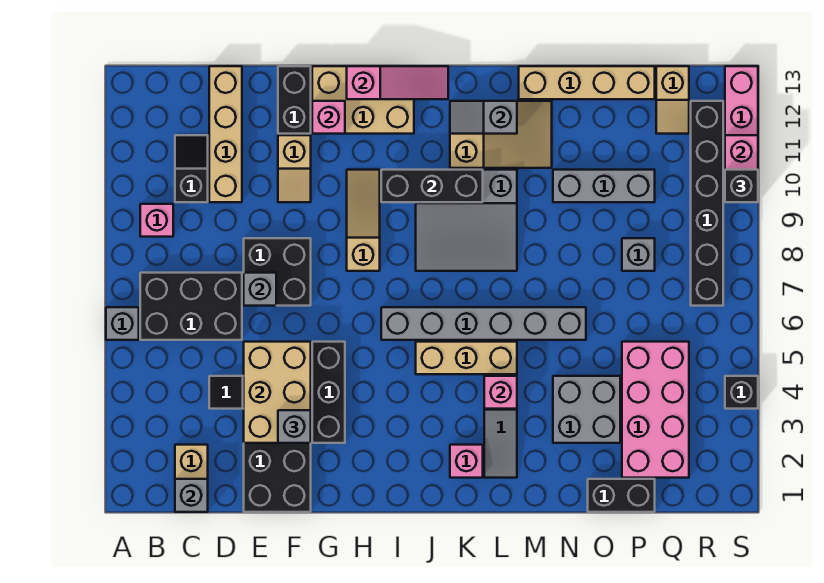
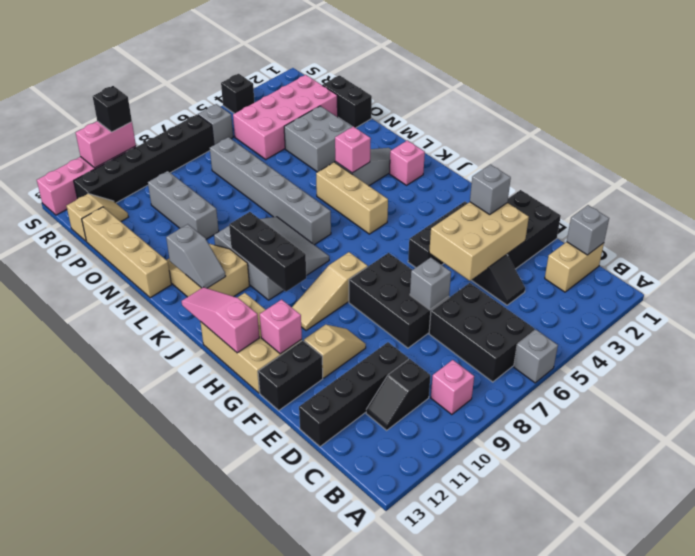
tan 1x4 brick [209,66,242,202] -> black 1x4 brick [299,342,408,447]
black 2x2 brick [244,238,311,306] -> black 2x3 brick [349,253,449,348]
grey 1x6 brick [381,307,586,340] -> grey 1x6 brick moved to [210,137,331,245]
grey 1x1 brick [622,238,655,271] -> grey 1x1 brick moved to [198,104,233,145]

